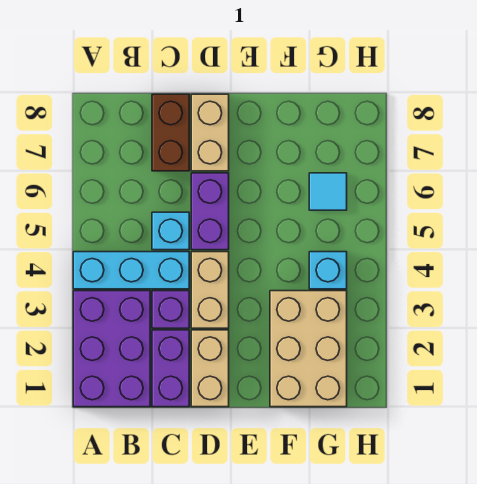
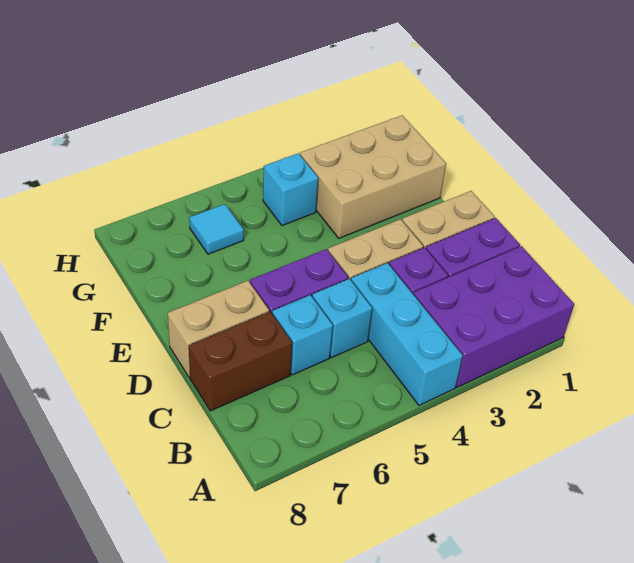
none -> cyan 1x1 brick [272,295,333,375]

